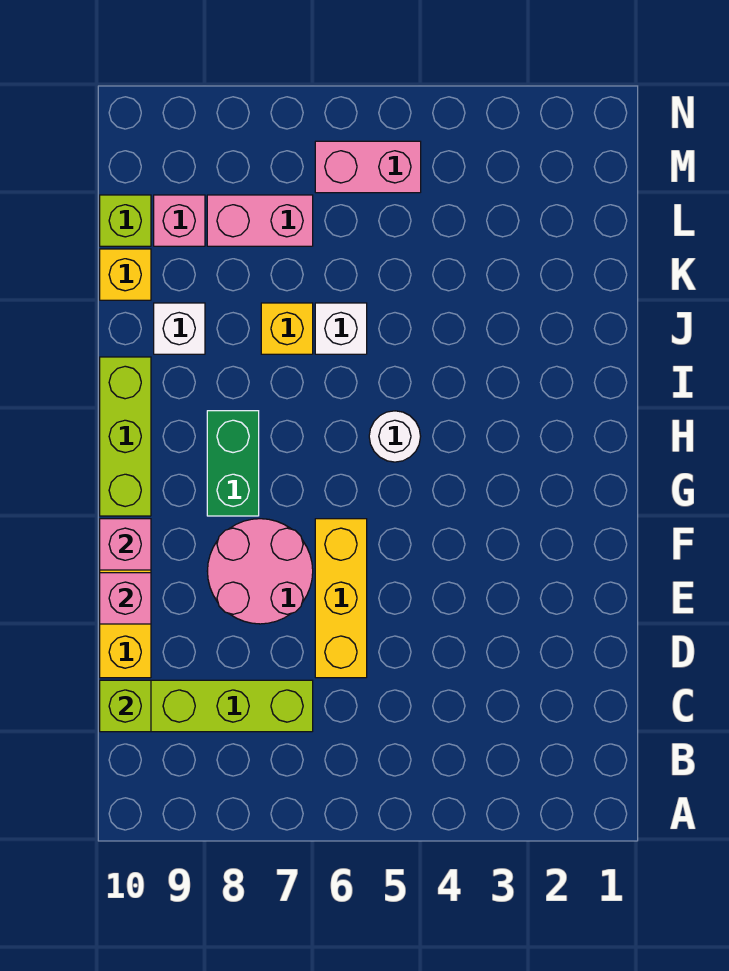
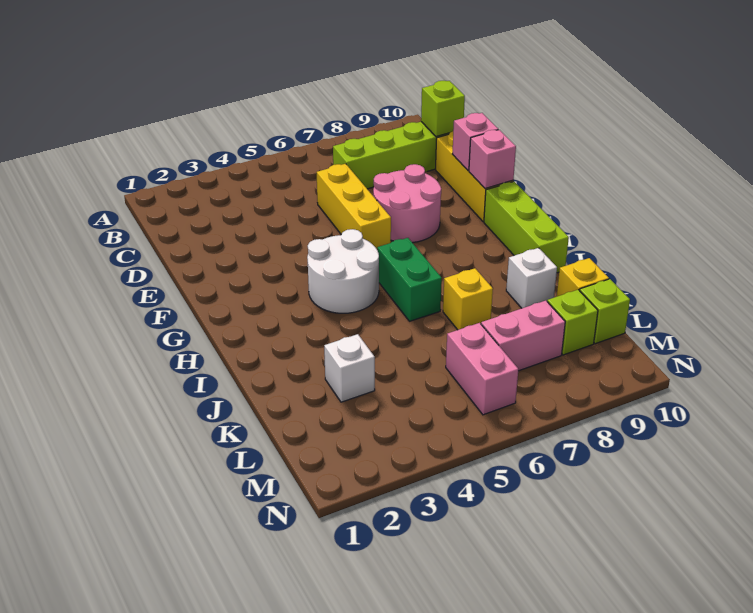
green 1x2 brick [207,411,259,516] -> green 1x2 brick moved to [377,238,442,321]
white 1x1 round brick [369,411,421,462] -> white 2x2 round brick [307,229,379,313]
white 1x1 brick [315,303,367,354] -> white 1x1 brick moved to [324,334,375,402]
pink 1x1 brick [154,195,205,246] -> lime 1x1 brick [547,290,598,355]
pink 1x2 brick [315,141,421,193] -> pink 1x2 brick turned to [446,323,518,415]

